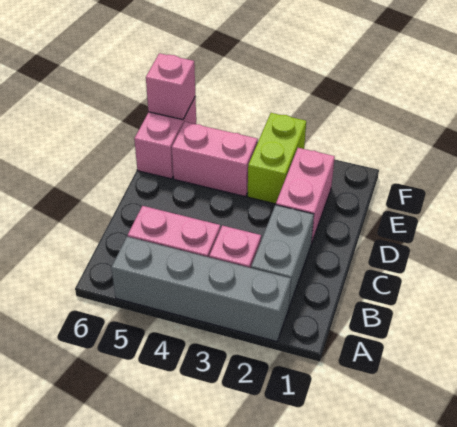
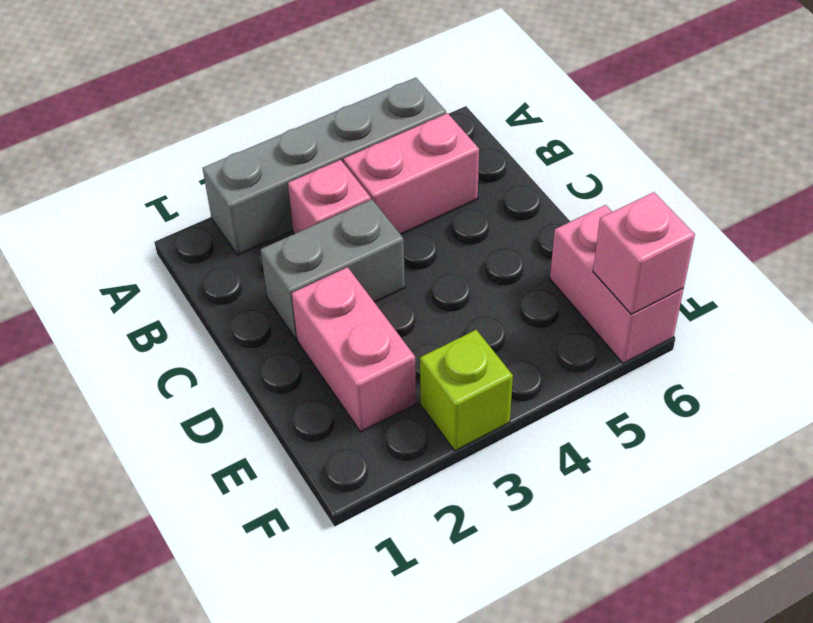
grey 1x2 brick [251,205,314,307] -> grey 1x2 brick turned to [260,199,405,339]
lime 1x2 brick [248,113,306,204] -> lime 1x1 brick [420,330,513,451]
pink 1x2 brick [172,122,258,197] -> none

